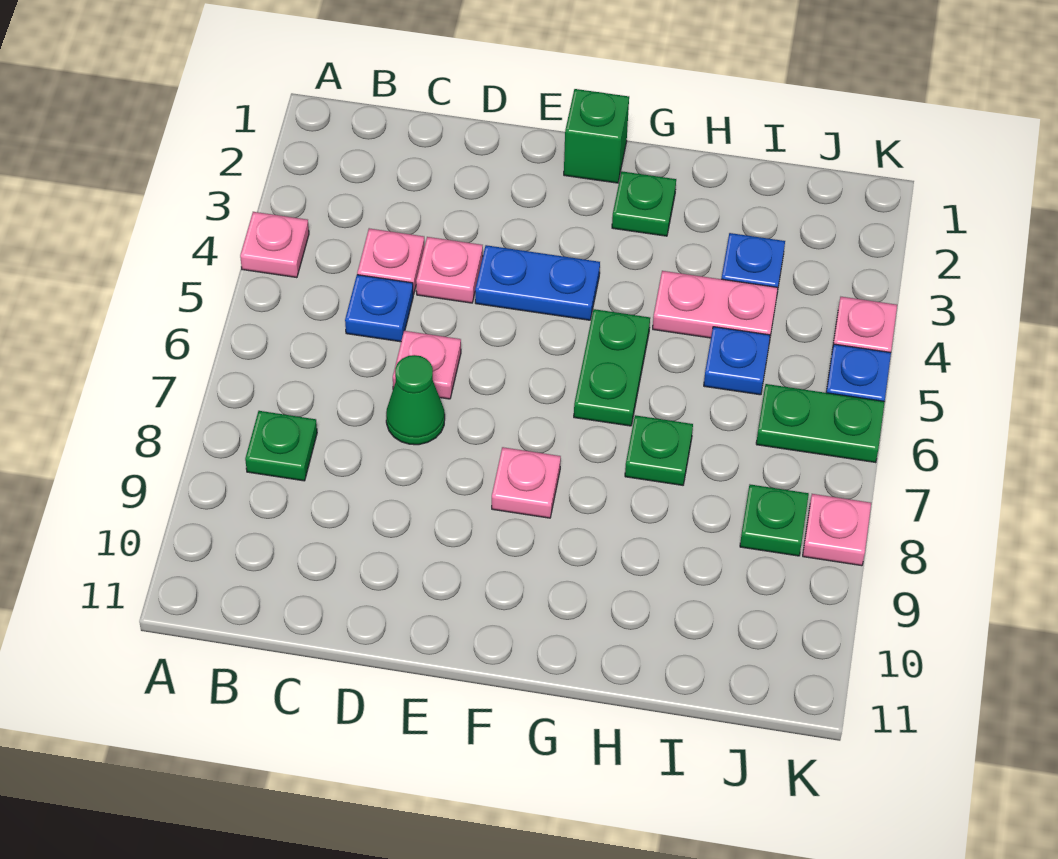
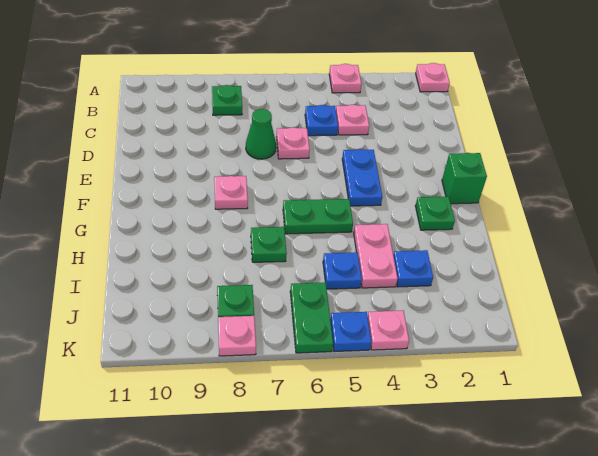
pink 1x1 plate [416,237,483,303] -> pink 1x1 plate moved to [416,63,450,92]

